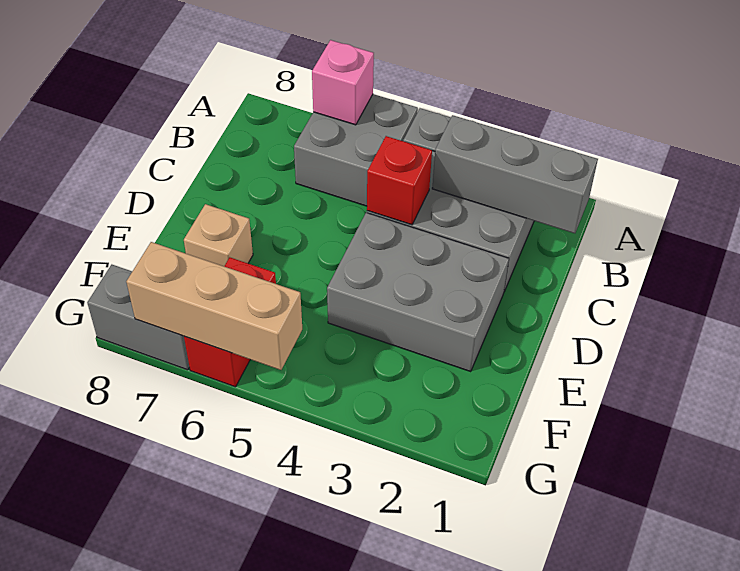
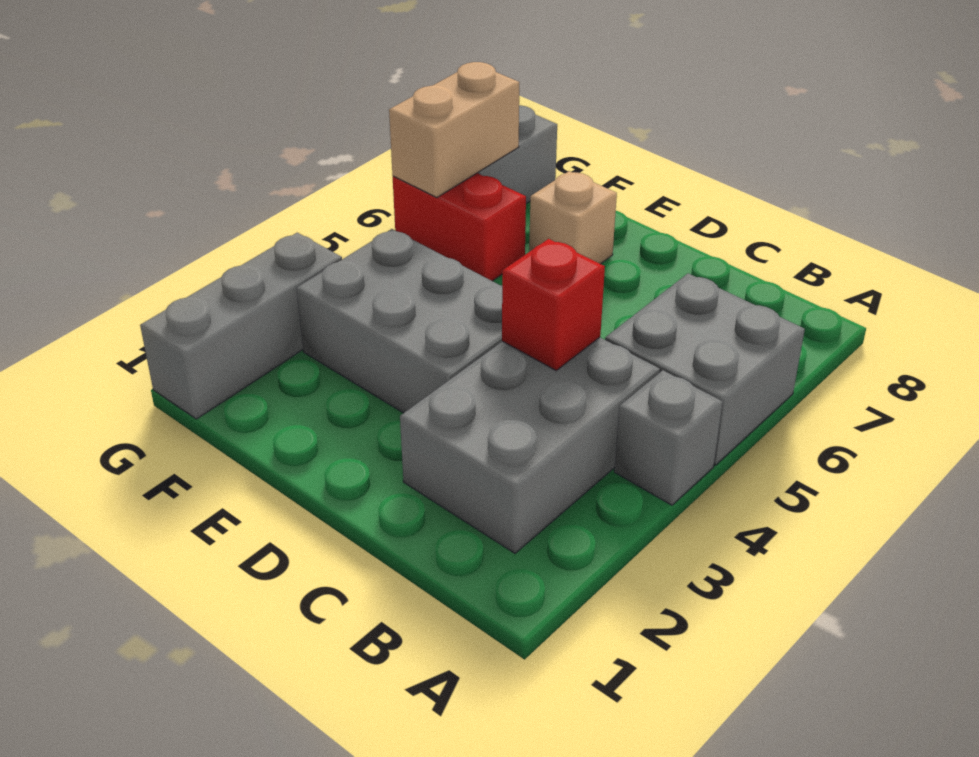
pink 1x1 brick [312,40,374,125] -> none
grey 1x3 brick [432,115,598,233] -> grey 1x3 brick moved to [140,233,342,419]
grey 2x3 brick [327,213,509,372] -> grey 2x3 brick turned to [296,229,502,413]
tan 1x3 brick [126,242,302,370] -> tan 1x2 brick [389,62,520,198]

